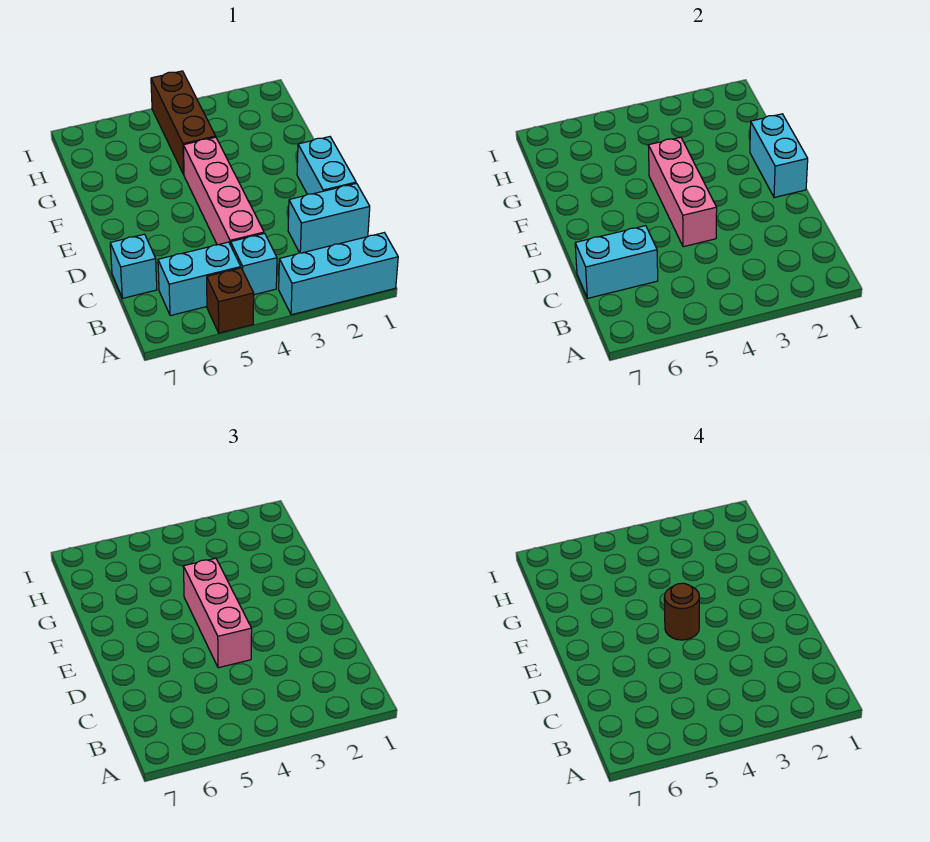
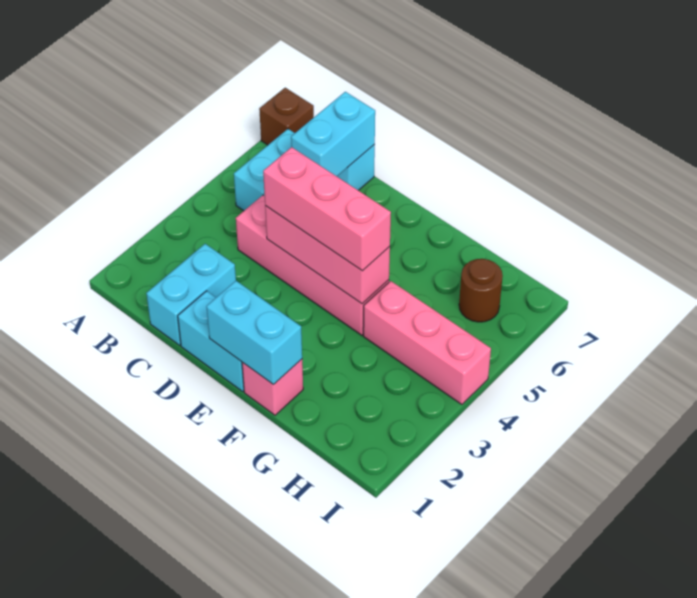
cyan 1x3 brick [279,233,398,315] -> none
brown 1x1 brick [207,268,254,333] -> brown 1x1 brick moved to [259,88,314,145]
cyan 1x1 brick [231,233,277,295] -> none
brown 1x1 round brick [664,583,699,640] -> brown 1x1 round brick moved to [459,259,503,322]
none -> pink 1x1 brick [242,359,303,415]
brown 1x3 brick [151,71,216,174] -> pink 1x3 brick [363,281,491,405]

